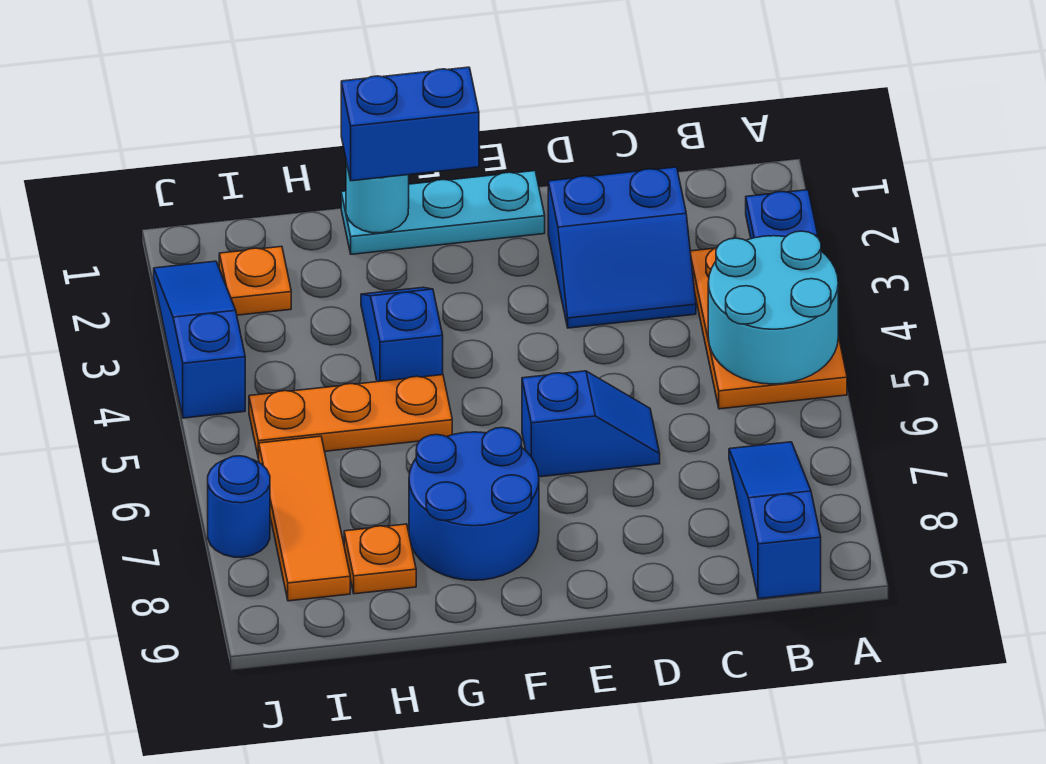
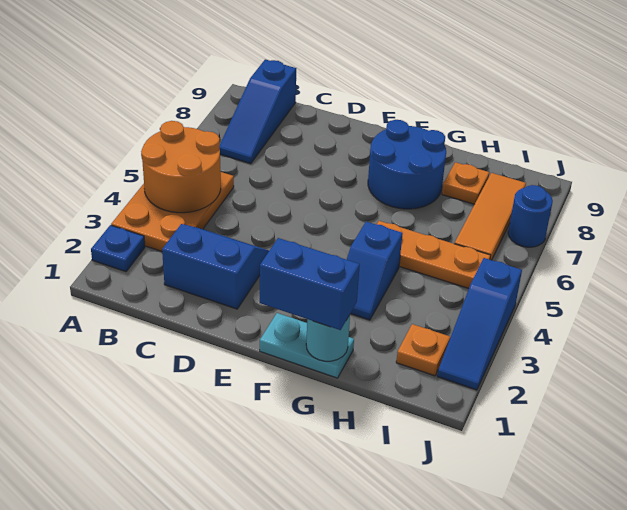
cyan 2x2 round brick [708,231,838,384] -> orange 2x2 round brick [141,121,221,213]
blue 1x2 slope [522,371,660,477] -> none
cyan 1x3 plate [341,171,545,254] -> cyan 1x2 plate [260,313,354,378]

